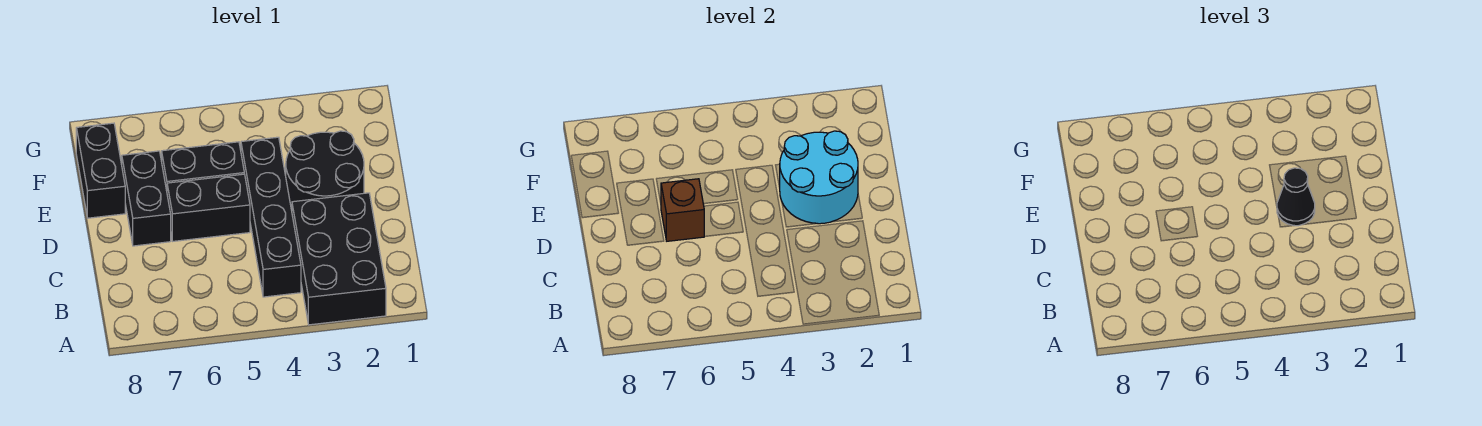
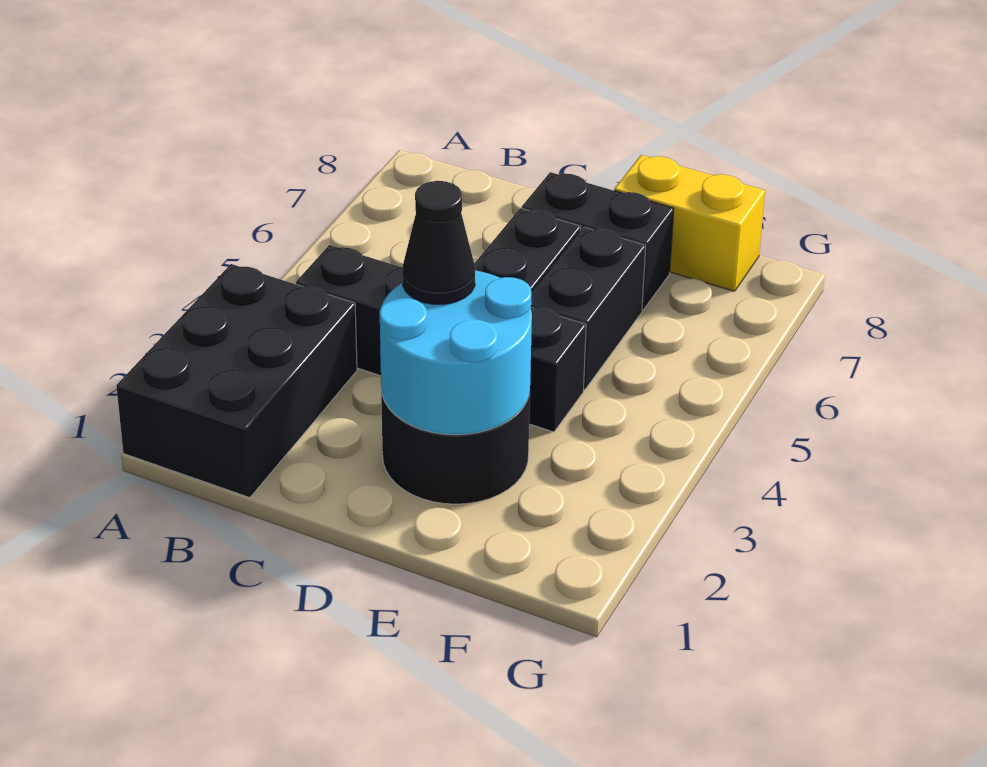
black 2x3 brick [292,193,386,325] -> black 2x3 brick turned to [116,264,357,498]
brown 1x1 brick [661,179,705,241] -> none
black 1x2 brick [76,123,125,218] -> yellow 1x2 brick [614,155,765,291]

